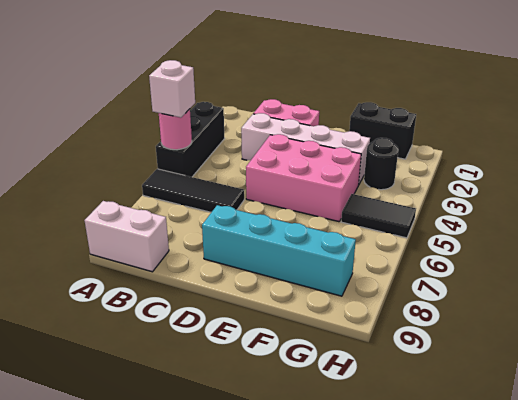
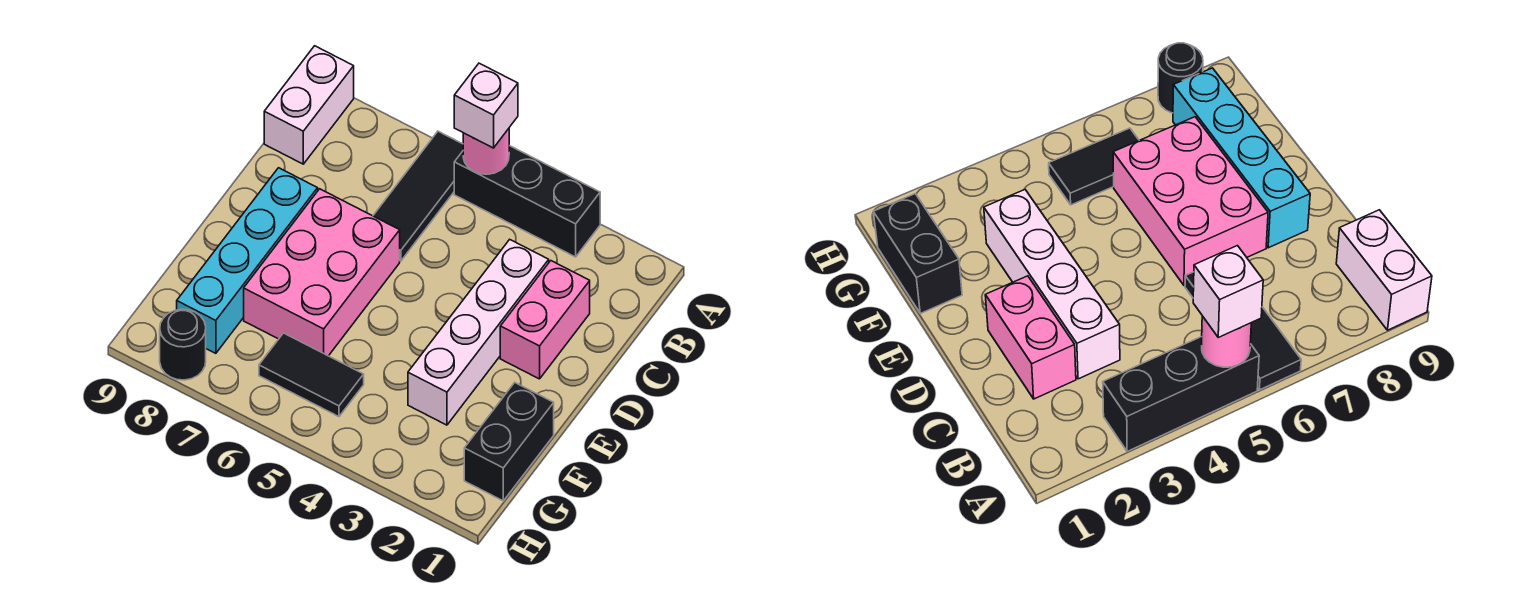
pink 2x3 brick [246,134,361,222] -> pink 2x3 brick moved to [244,189,400,356]
black 1x1 round brick [364,138,398,190] -> black 1x1 round brick moved to [160,309,206,380]
black 1x2 tile [341,194,416,238] -> black 1x2 tile turned to [259,333,364,417]

